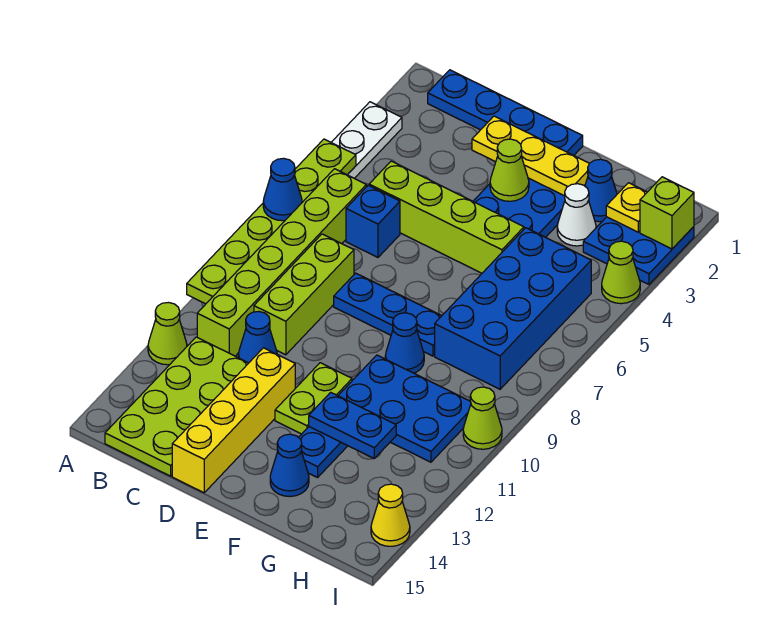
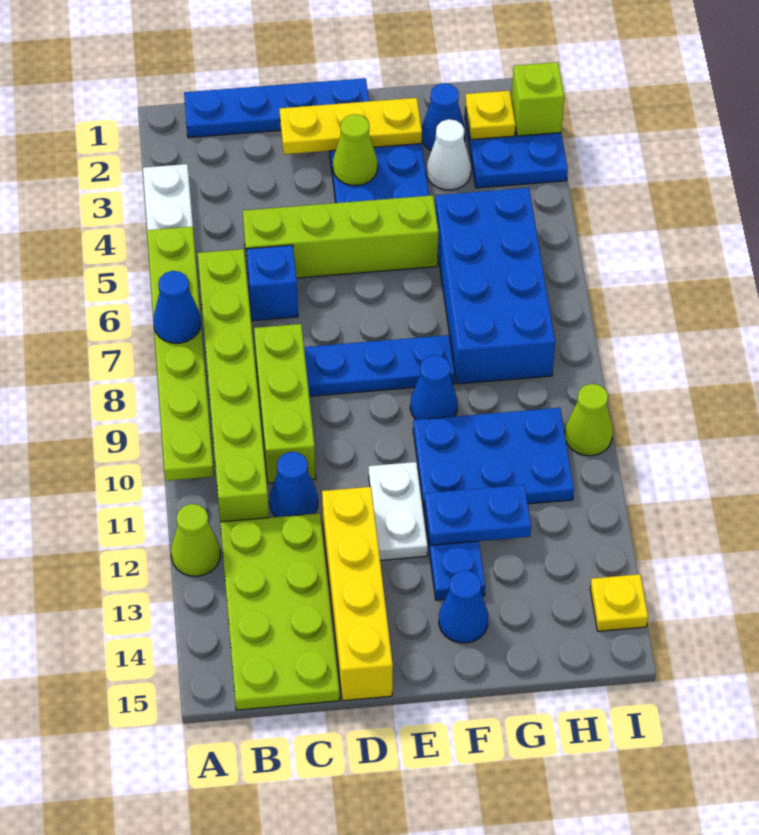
lime 1x2 plate [275,363,352,434] -> white 1x2 plate [369,462,428,560]
lime 1x1 cone [602,241,640,304] -> none
yellow 1x1 cone [371,484,410,546] -> yellow 1x1 plate [590,574,648,631]

